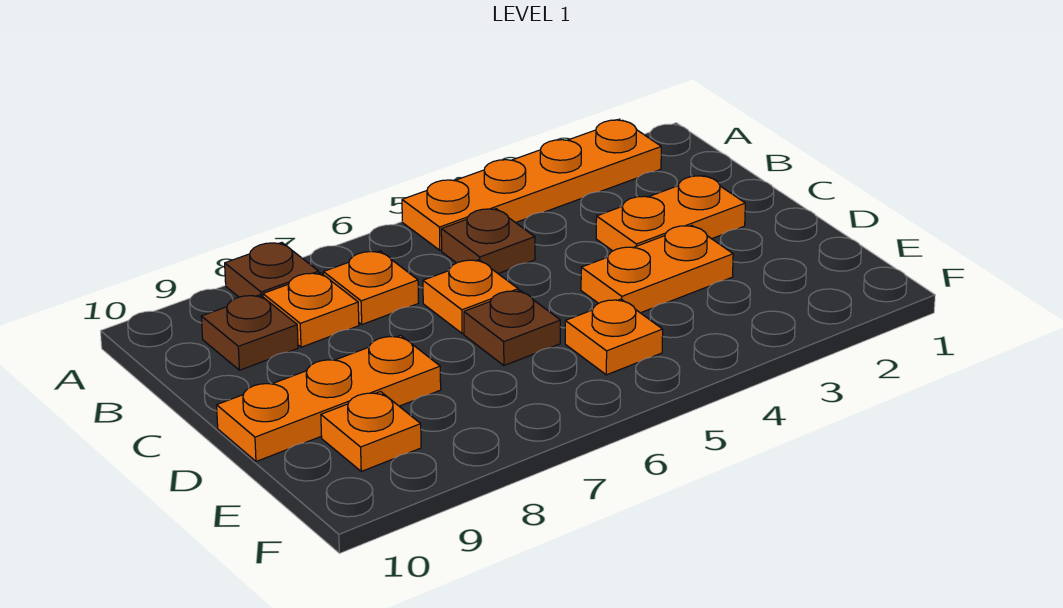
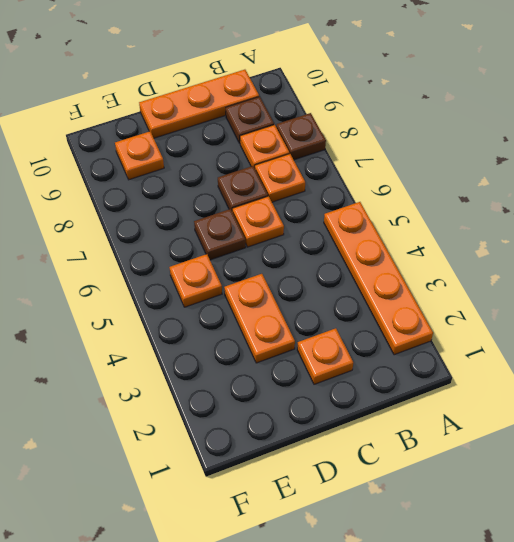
brown 1x1 plate [441,209,535,274] -> brown 1x1 plate moved to [218,166,268,212]
orange 1x2 plate [596,176,745,251] -> orange 1x1 plate [297,328,353,384]
orange 1x3 plate [217,335,441,461] -> orange 1x3 plate turned to [139,70,259,138]

